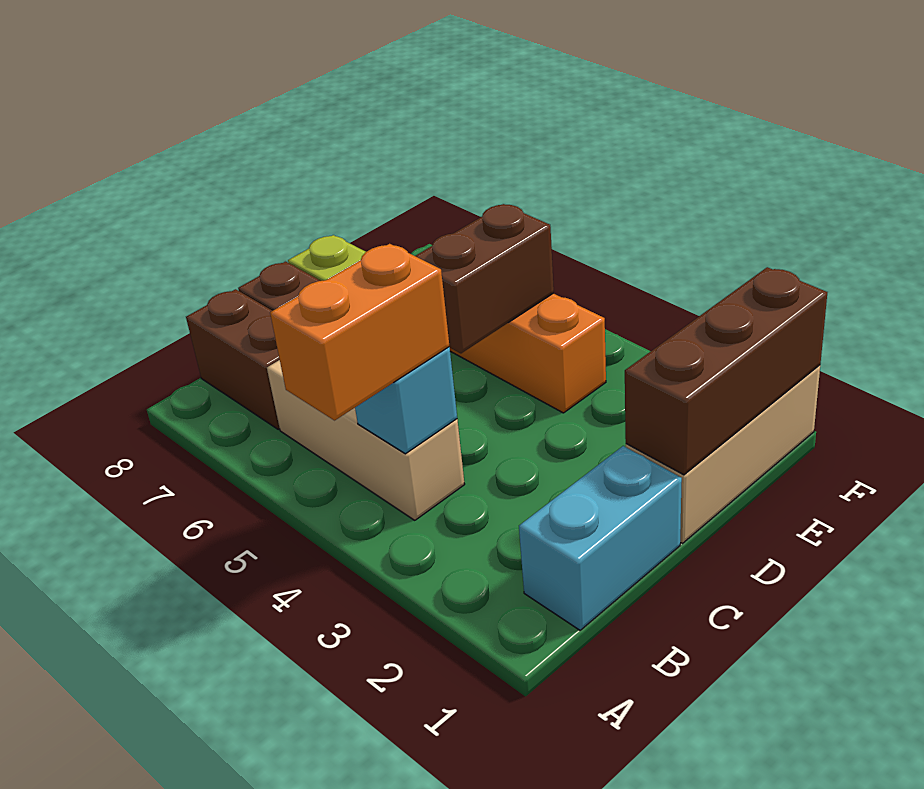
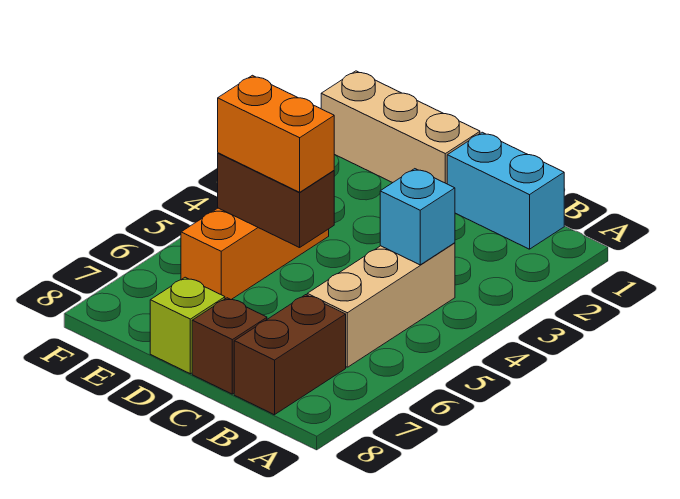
orange 1x2 brick [270,244,449,420] -> orange 1x2 brick moved to [218,75,334,192]
brown 1x3 brick [625,267,827,475] -> none

